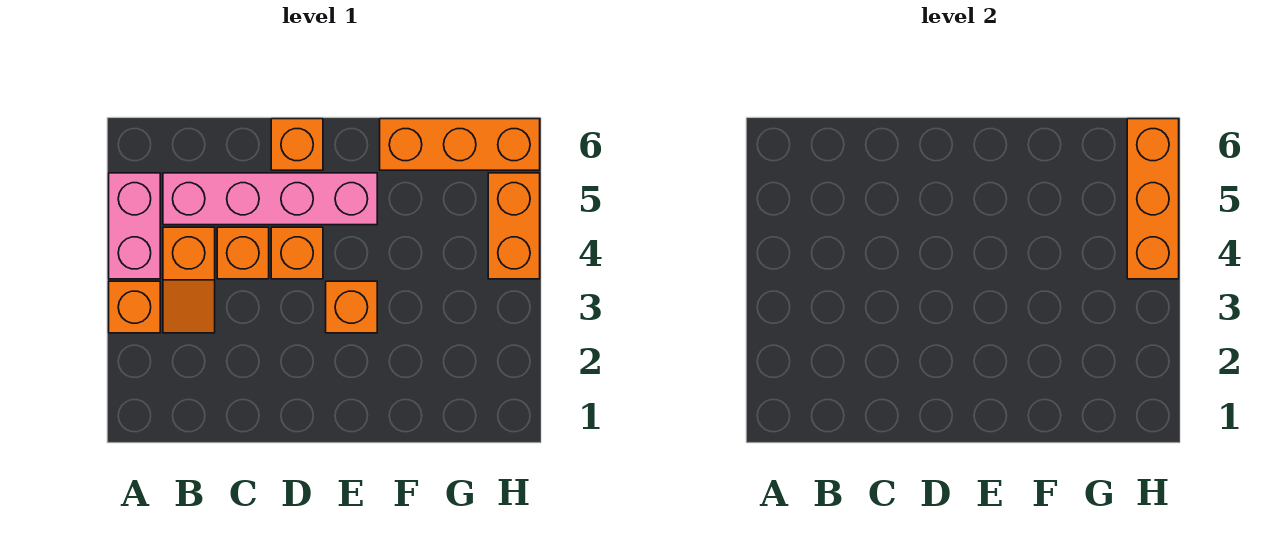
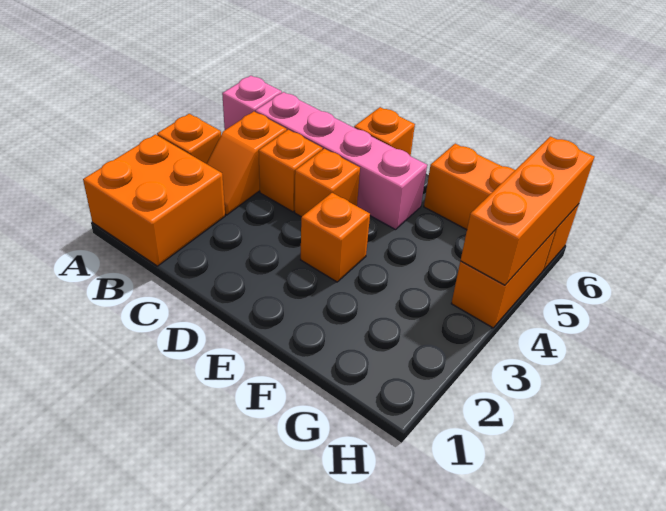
none -> orange 2x2 brick [83,134,225,266]
pink 1x2 brick [109,173,160,279] -> pink 1x1 brick [222,76,282,130]

